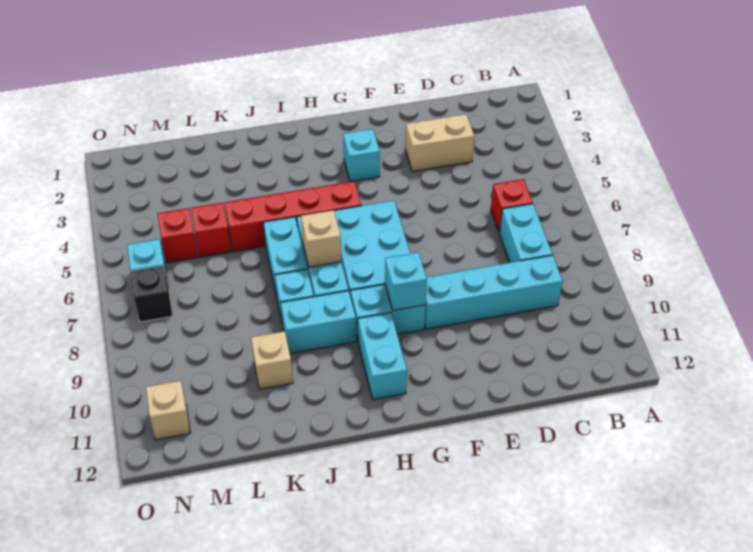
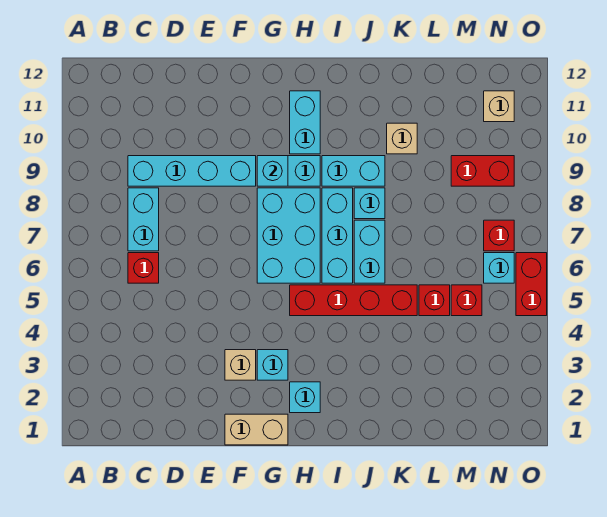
tan 1x2 brick [405,114,474,171] -> tan 1x2 brick moved to [225,414,288,445]
none -> cyan 1x1 brick [290,382,320,413]
tan 1x1 brick [301,210,341,267] -> tan 1x1 brick moved to [225,350,256,380]
none -> red 1x2 brick [451,156,514,186]
black 1x1 brick [130,266,173,322] -> red 1x1 brick [484,220,514,251]
none -> red 1x2 brick [516,253,547,316]

